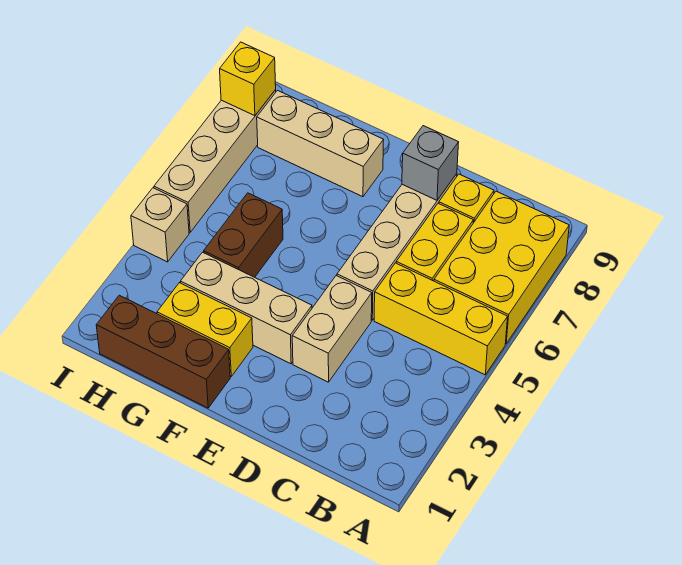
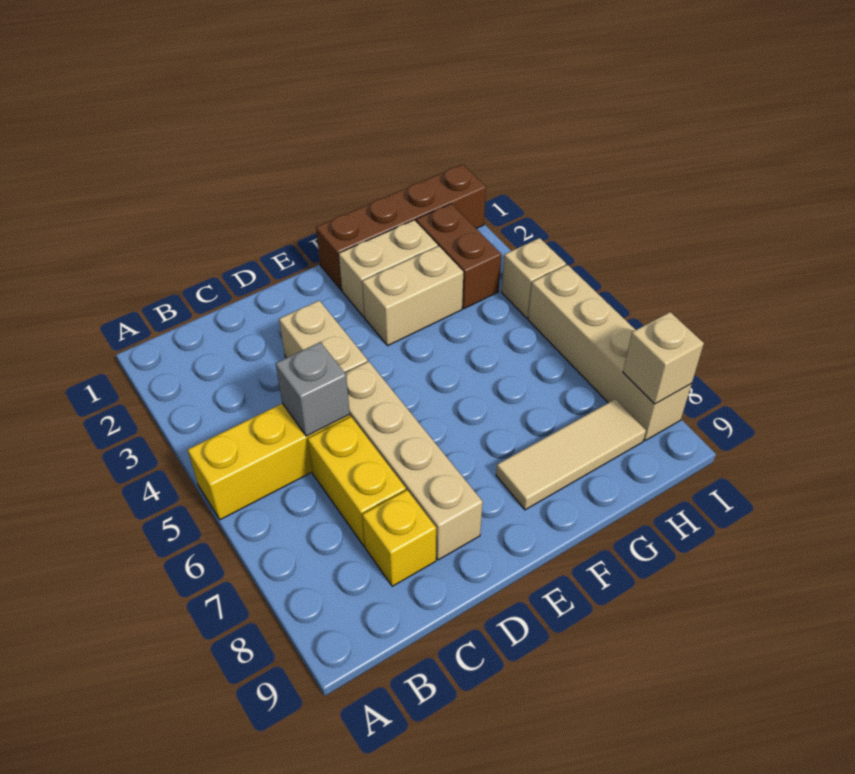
yellow 2x3 brick [434,191,569,344] -> none
grey 1x1 brick [402,126,459,200] -> grey 1x1 brick moved to [276,342,350,436]
tan 1x3 brick [180,252,312,364] -> tan 1x2 brick [362,246,463,345]
brown 1x3 brick [96,295,230,408] -> brown 1x4 brick [316,164,486,290]
yellow 1x2 brick [157,283,253,376] -> tan 1x2 brick [339,220,438,317]
tan 1x3 brick [257,91,383,197] -> tan 1x3 tile [496,399,646,510]
brown 1x2 brick [204,193,283,277] -> brown 1x2 brick moved to [416,204,501,309]
yellow 1x1 brick [220,42,276,116] -> tan 1x1 brick [623,312,704,404]

